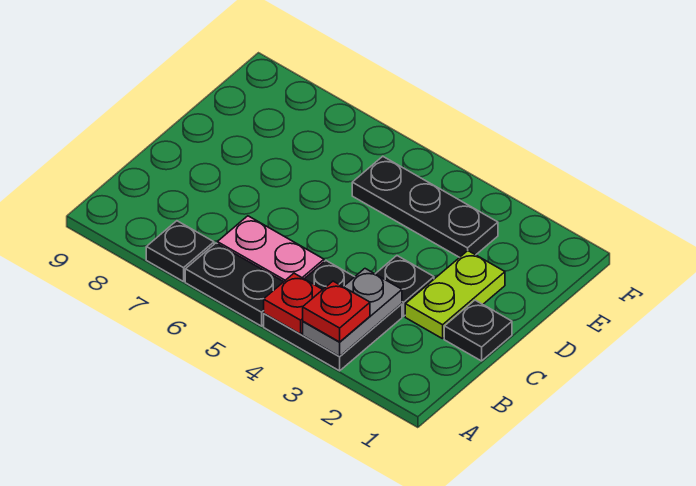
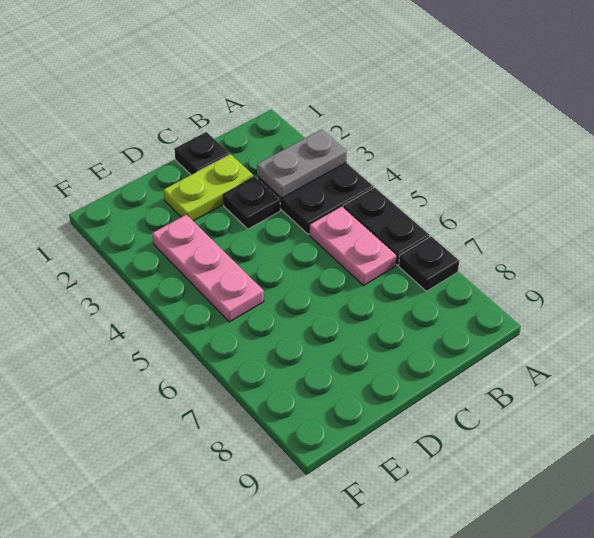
red 1x1 plate [303,281,370,342] -> none
red 1x1 plate [264,273,323,334] -> none
black 1x3 plate [352,156,498,257] -> pink 1x3 plate [152,215,264,322]

